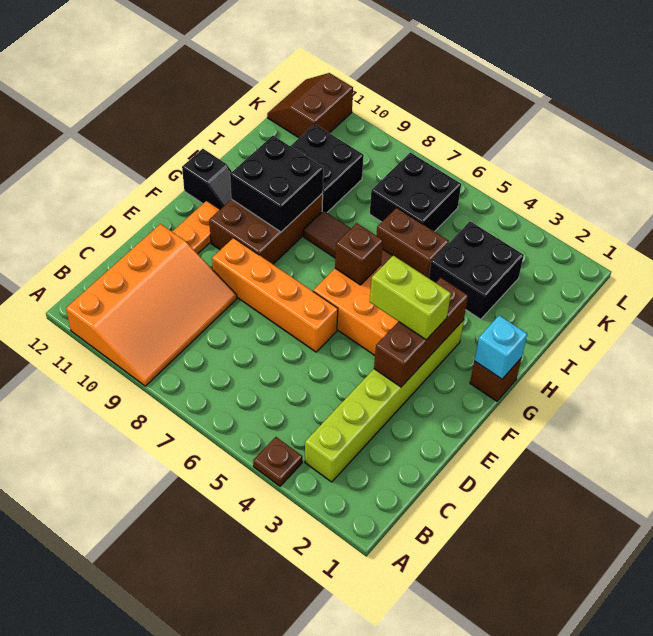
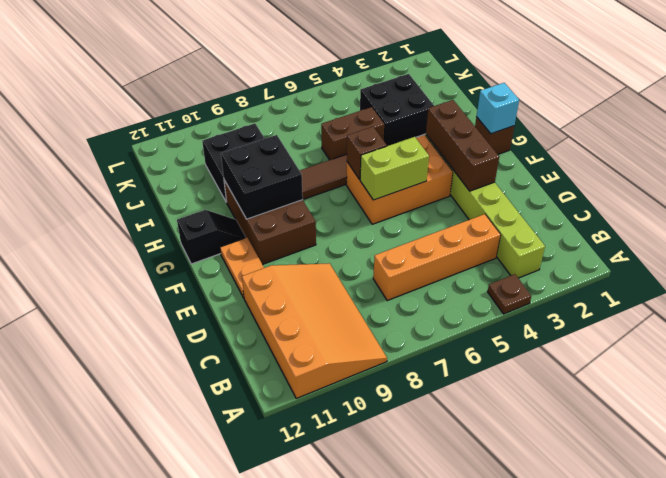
orange 1x4 brick [212,238,338,352] -> orange 1x4 brick moved to [373,214,501,300]
lime 1x2 brick [370,256,451,340] -> lime 1x2 brick moved to [360,137,429,200]
black 2x2 brick [370,152,461,232] -> none
brown 2x2 slope [267,73,353,138] -> none

